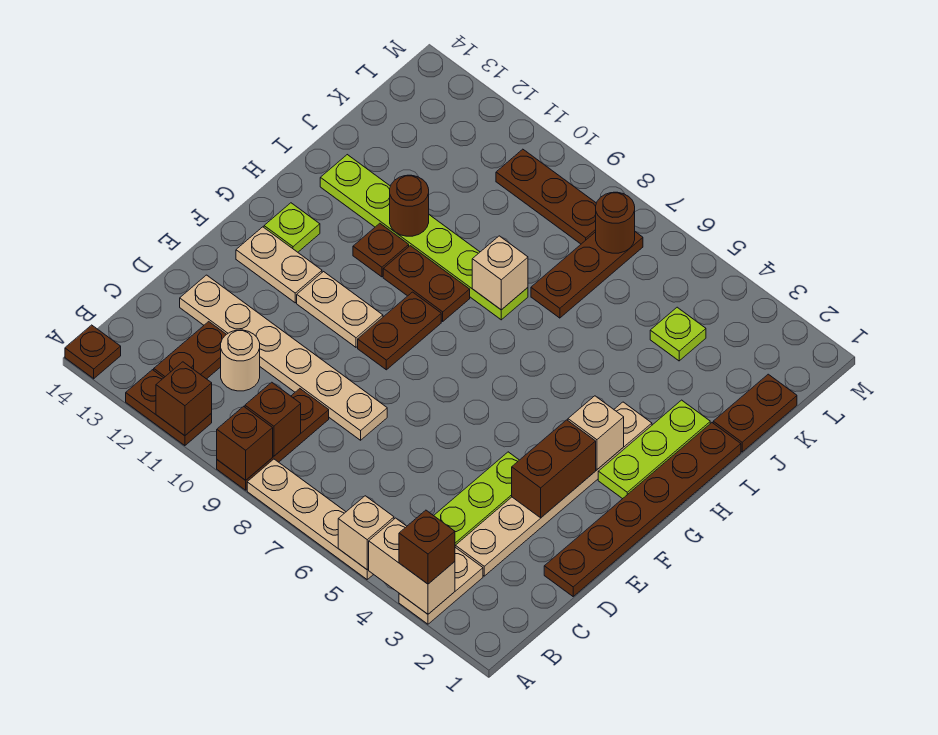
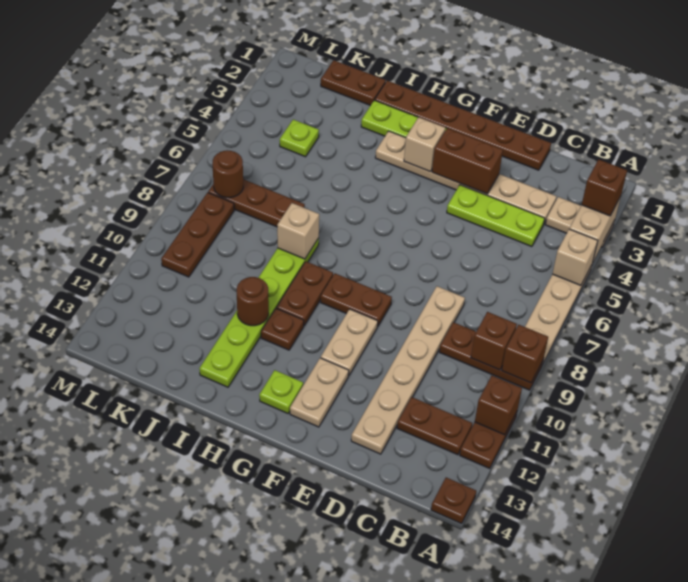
tan 1x1 round brick [221,330,260,391] -> none

